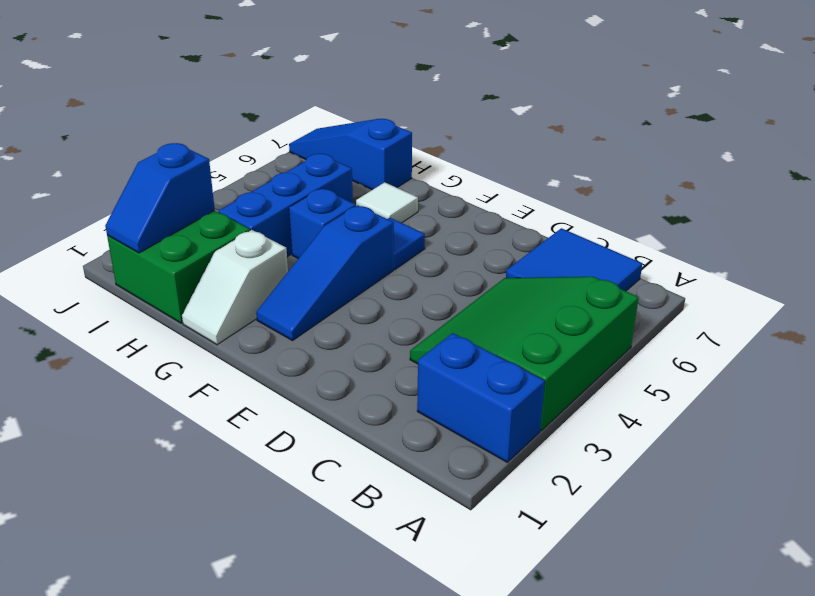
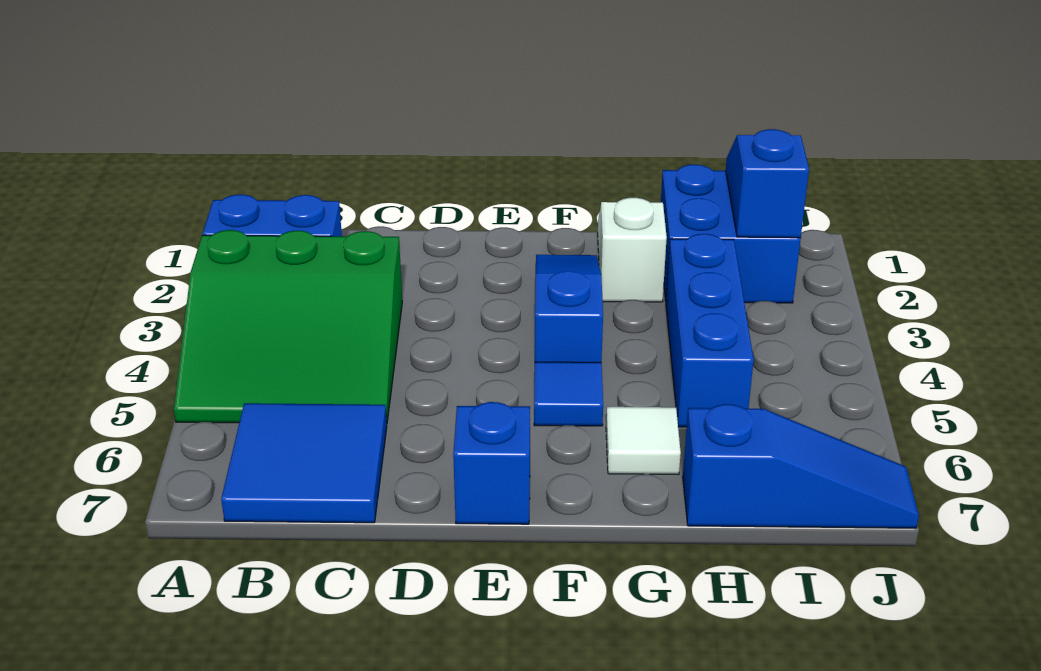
green 3x3 slope [410,277,639,431] -> green 3x3 slope turned to [174,230,402,423]
blue 1x1 brick [289,188,356,259] -> blue 1x1 brick moved to [453,402,530,524]
green 2x2 brick [107,211,250,323] -> blue 2x2 brick [661,165,801,303]

